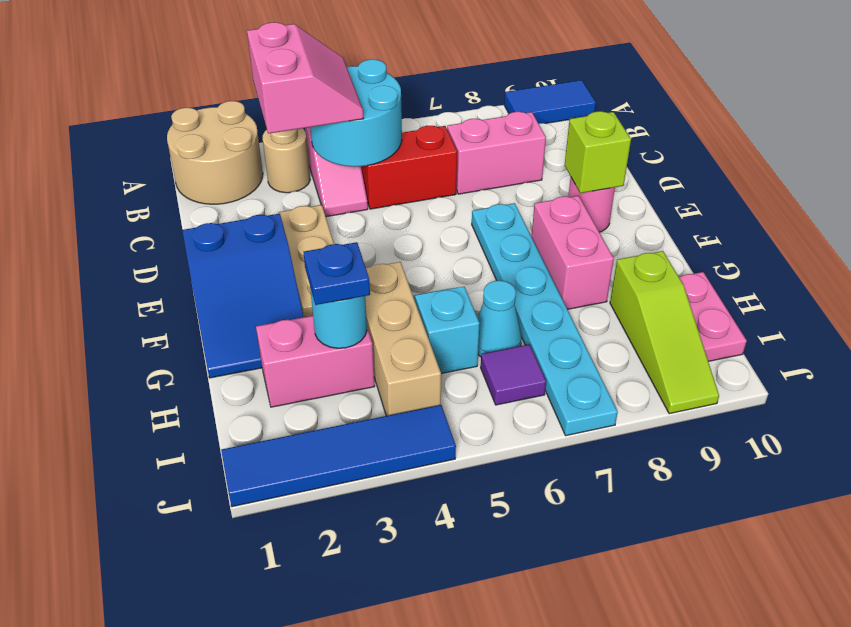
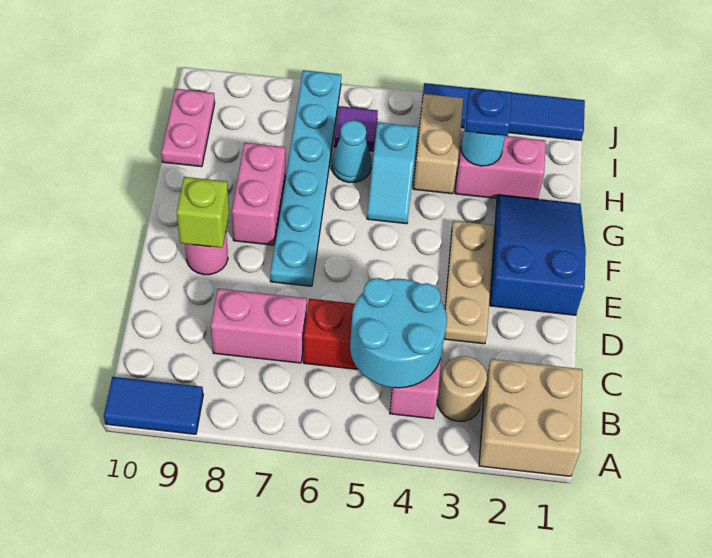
tan 2x2 round brick [167,101,263,204] -> tan 2x2 brick [479,359,582,476]
pink 2x2 slope [247,22,364,134] -> none
tan 1x3 brick [365,262,441,416] -> tan 1x2 brick [413,94,463,194]
lime 1x3 slope [610,251,719,414] -> none

